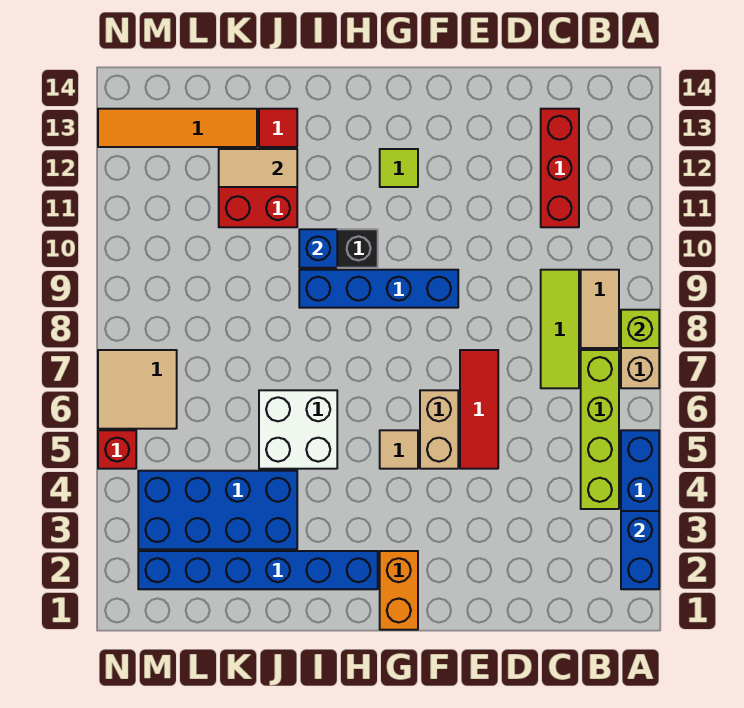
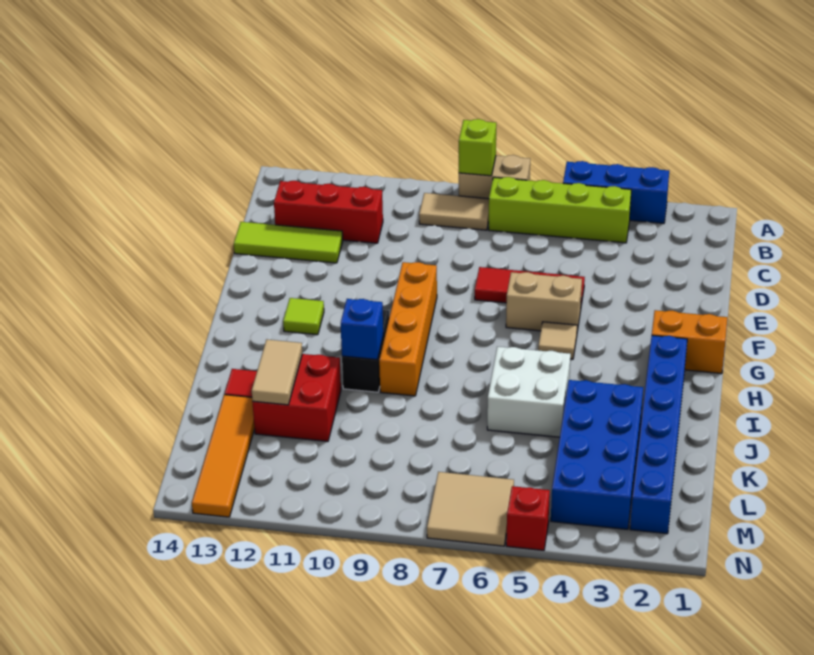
blue 1x2 brick [621,511,659,589] -> none
lime 1x3 tile [541,270,579,388] -> lime 1x3 tile moved to [234,222,343,263]
blue 1x4 brick [299,270,458,308] -> orange 1x4 brick [379,262,437,396]

